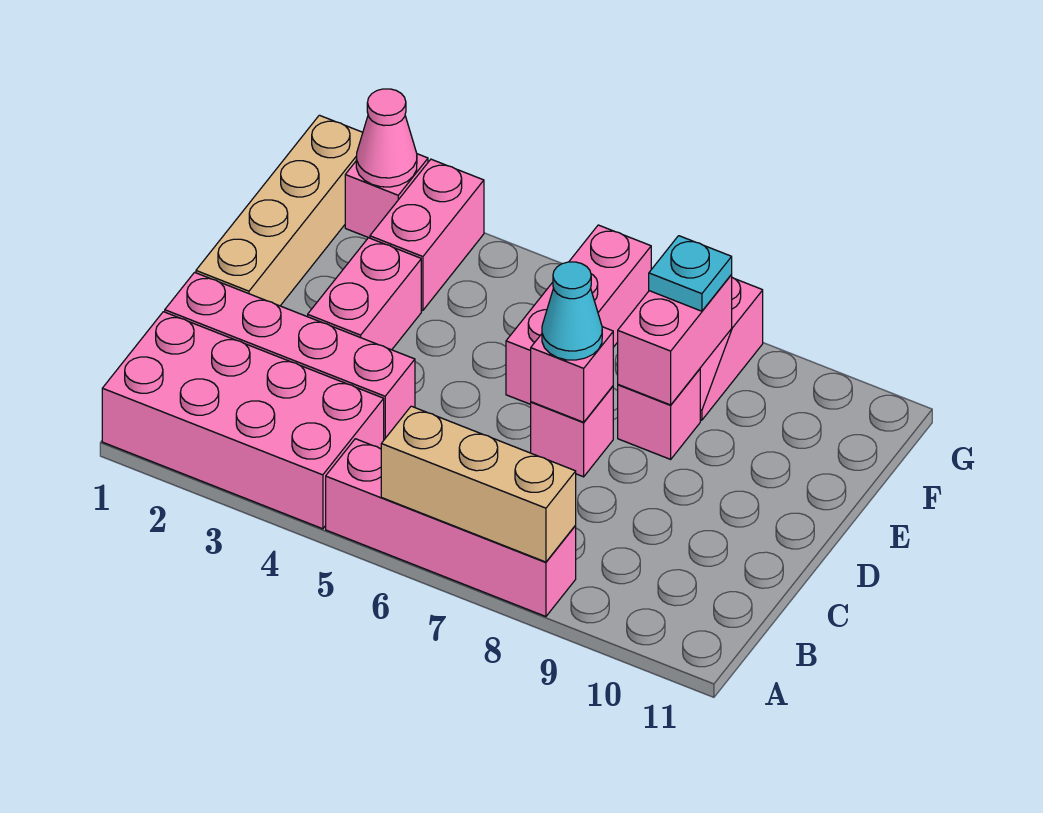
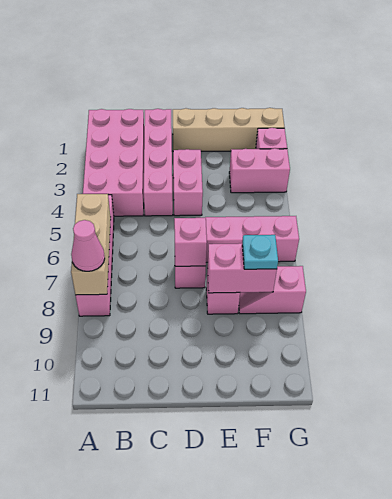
pink 1x2 brick [308,238,421,350] -> pink 1x2 brick turned to [173,149,203,216]
cyan 1x1 cone [542,262,602,360] -> none
pink 1x1 cone [356,89,417,187] -> pink 1x1 cone moved to [71,220,105,271]

